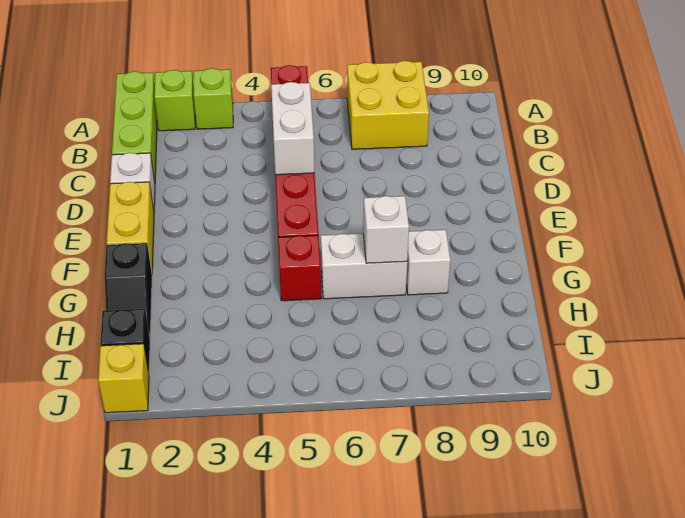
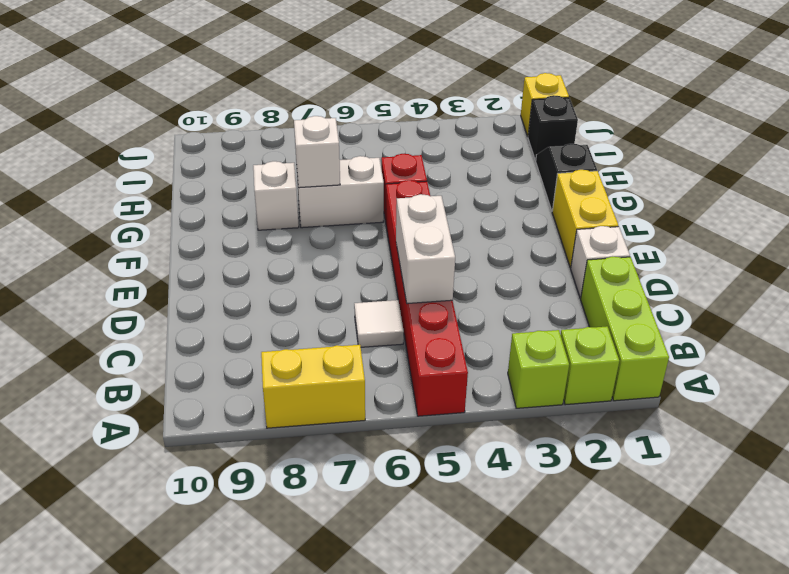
yellow 2x2 brick [347,61,429,149] -> yellow 1x2 brick [261,345,365,428]
none -> white 1x1 tile [354,300,404,347]

